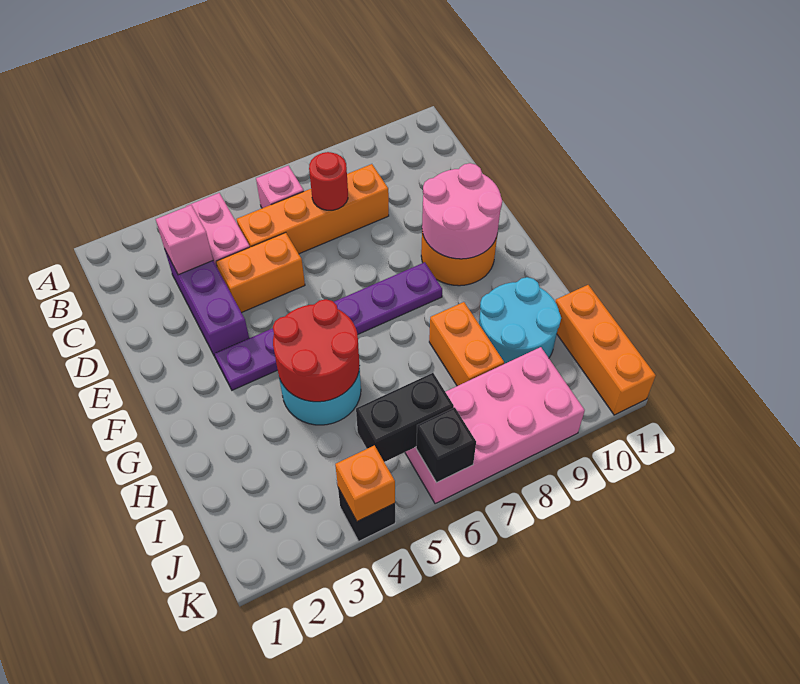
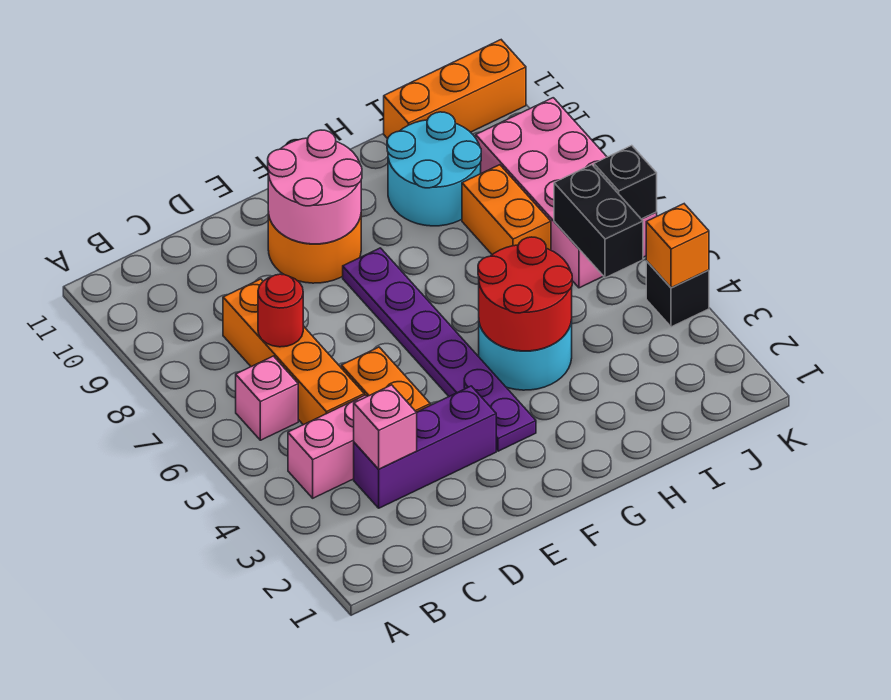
orange 1x2 brick [429,302,504,386] -> orange 1x2 brick turned to [462,165,551,254]

